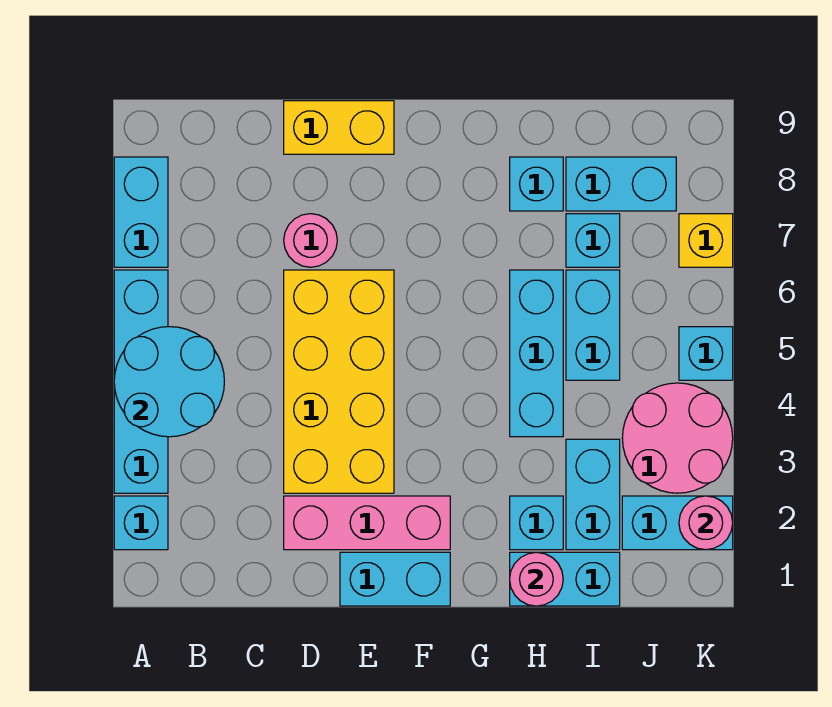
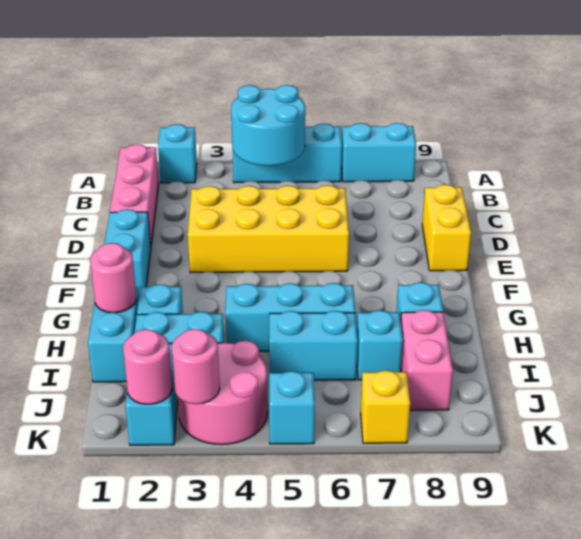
cyan 1x4 brick [114,270,168,493] -> cyan 1x3 brick [232,123,342,183]
pink 1x3 brick [284,496,450,550] -> pink 1x3 brick moved to [110,144,159,245]
pink 1x1 round brick [284,214,337,267] -> pink 1x1 round brick moved to [172,329,220,404]
cyan 1x2 brick [566,157,676,211] -> pink 1x2 brick [401,310,453,410]

